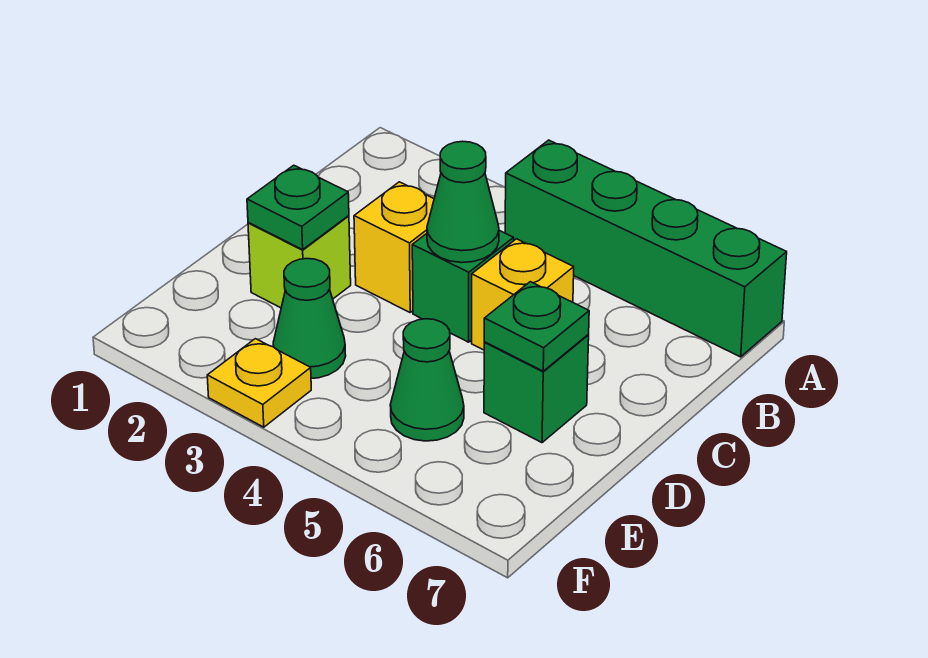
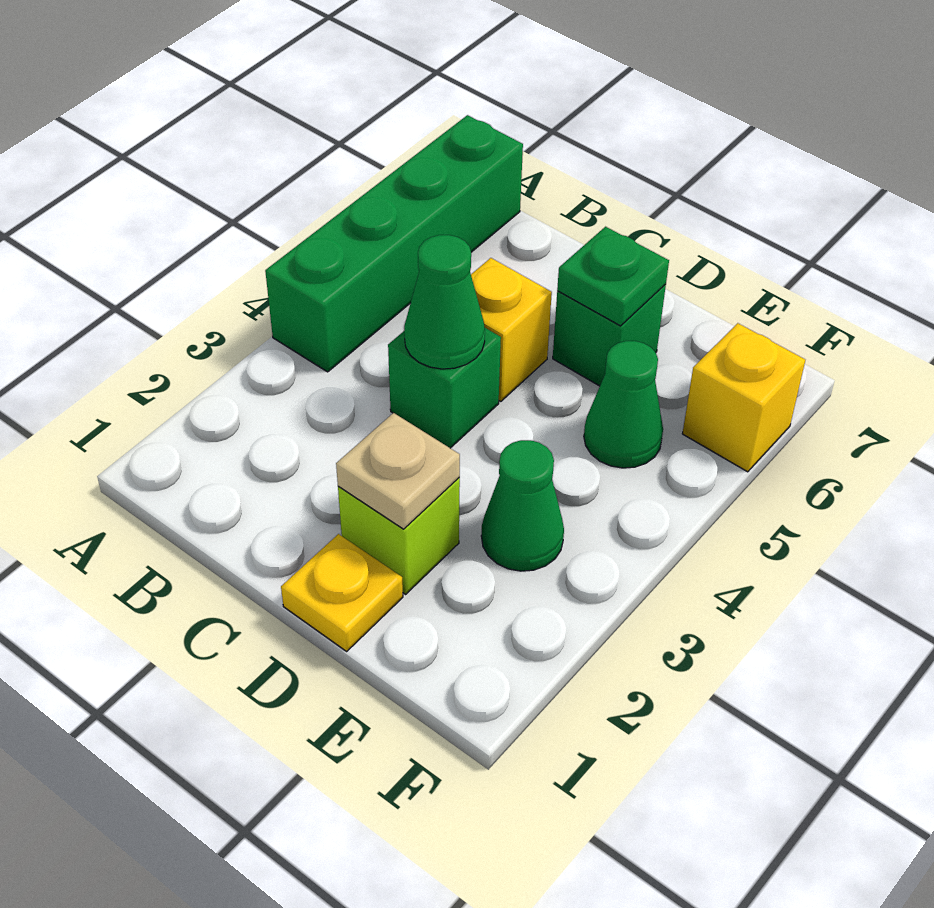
yellow 1x1 brick [354,182,434,312] -> yellow 1x1 brick moved to [682,323,805,472]
green 1x1 plate [247,165,349,250] -> tan 1x1 plate [336,413,460,529]
yellow 1x1 plate [207,339,311,427] -> yellow 1x1 plate moved to [281,534,403,651]

